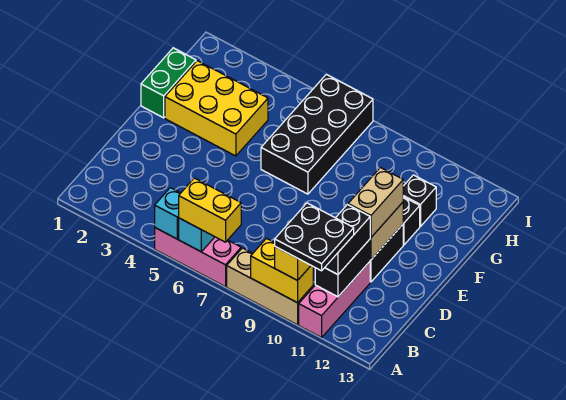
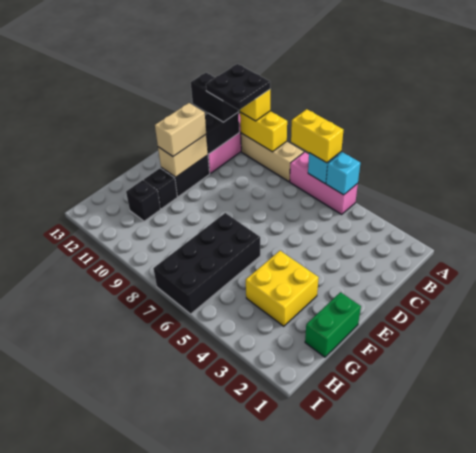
black 1x2 brick [325,205,370,275] -> black 1x2 brick turned to [191,73,238,122]
yellow 2x3 brick [165,61,268,156] -> yellow 2x2 brick [246,251,319,326]

